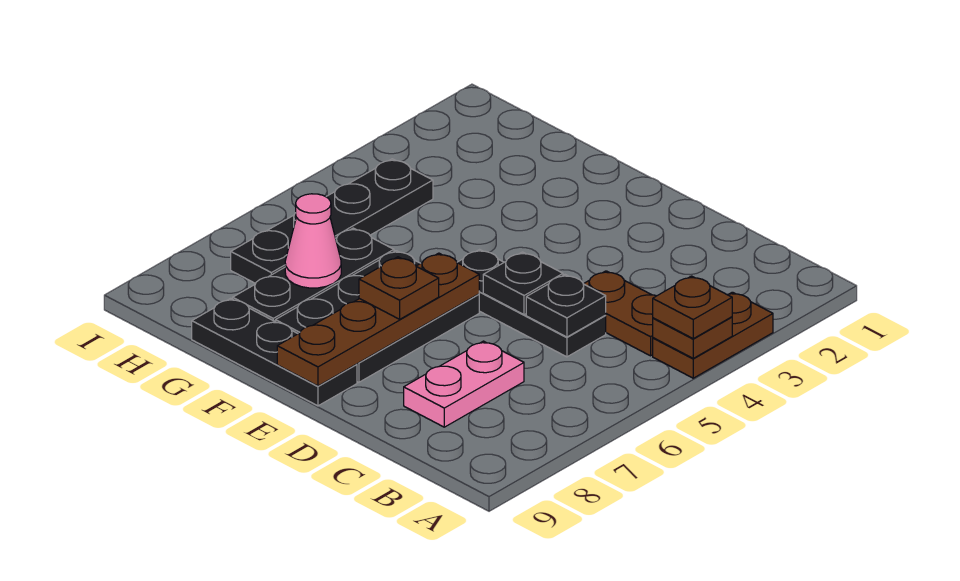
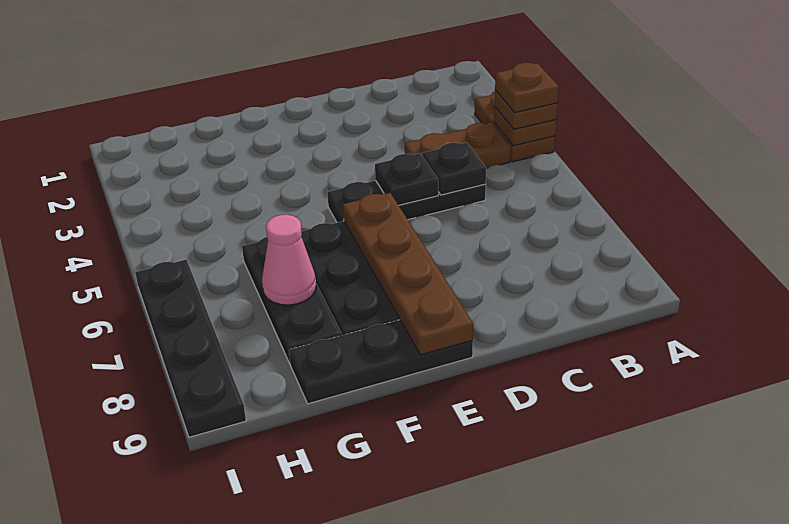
pink 1x2 plate [404,341,524,427] -> none
brown 1x1 plate [359,257,439,319] -> brown 1x1 plate moved to [495,63,559,113]
black 1x4 plate [231,159,433,284] -> black 1x4 plate moved to [135,260,246,437]

